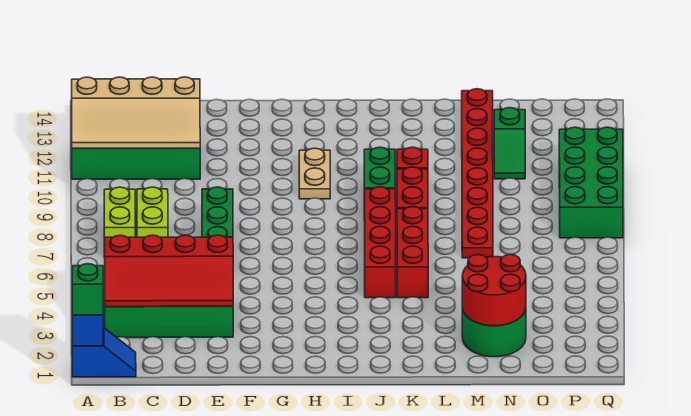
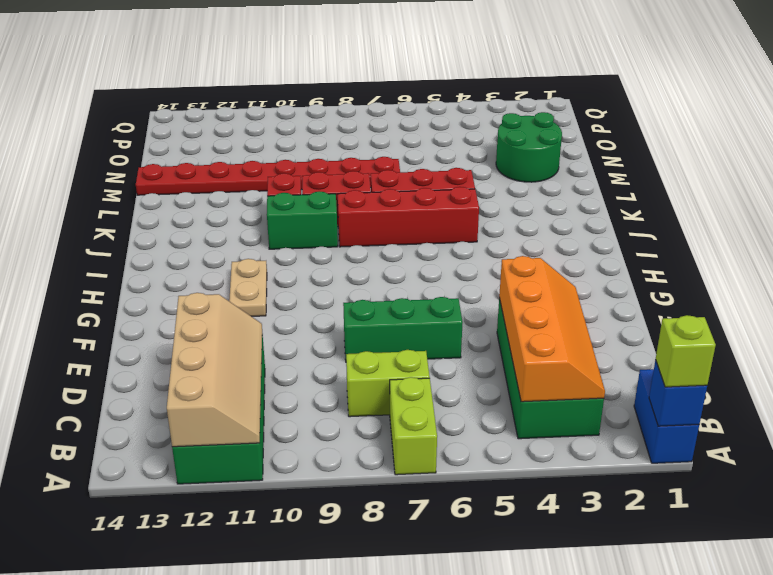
blue 1x2 slope [72,328,136,377] -> blue 1x2 brick [634,369,699,463]
green 1x1 brick [72,264,103,315] -> lime 1x1 brick [656,315,716,387]
red 2x4 slope [105,235,233,307] -> orange 2x4 slope [499,256,605,402]
lime 1x2 brick [104,187,135,258] -> lime 1x2 brick turned to [390,377,437,475]
tan 1x2 plate [299,148,330,199] -> tan 1x2 plate turned to [229,259,267,316]
red 2x2 round brick [462,255,526,326] -> none
green 1x2 slope [494,108,525,179] -> none
green 2x4 brick [559,127,623,238] -> none

